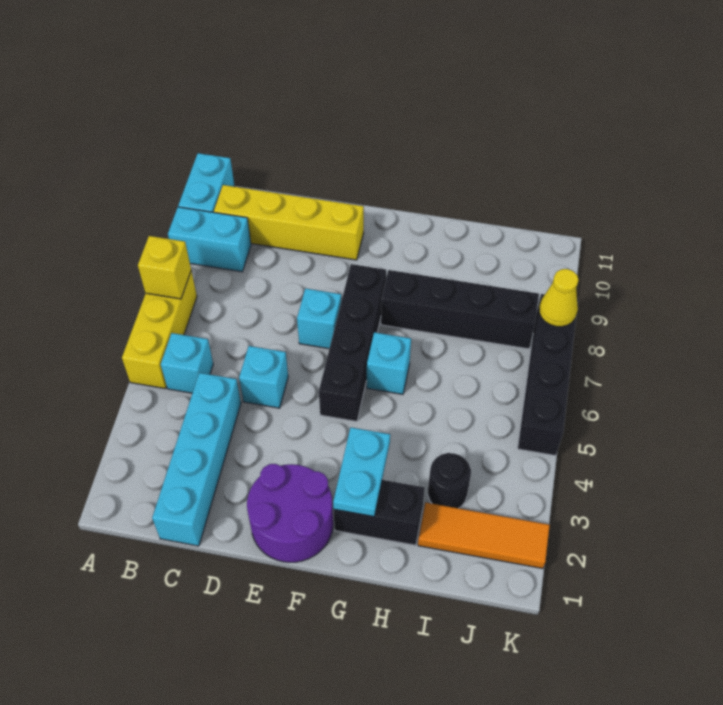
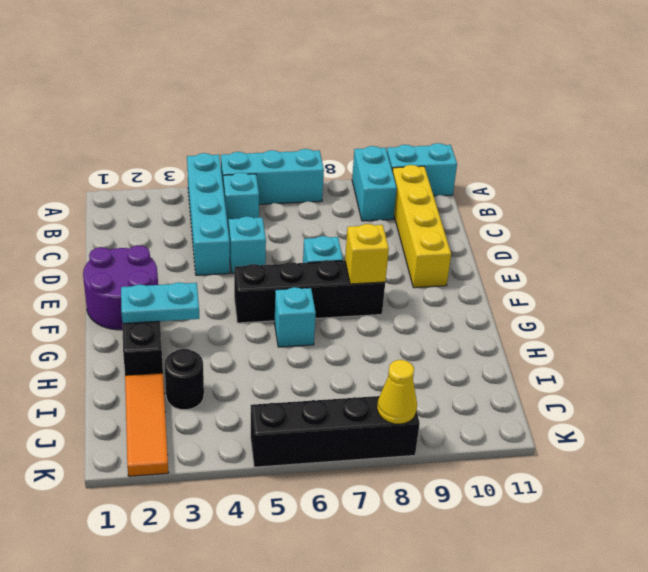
yellow 1x3 brick [122,271,197,389] -> cyan 1x3 brick [221,149,324,204]
yellow 1x1 brick [138,236,191,299] -> yellow 1x1 brick moved to [345,224,389,284]
cyan 1x4 brick [152,373,241,546] -> cyan 1x4 brick turned to [187,153,230,275]
black 1x4 brick [381,270,539,349] -> none

